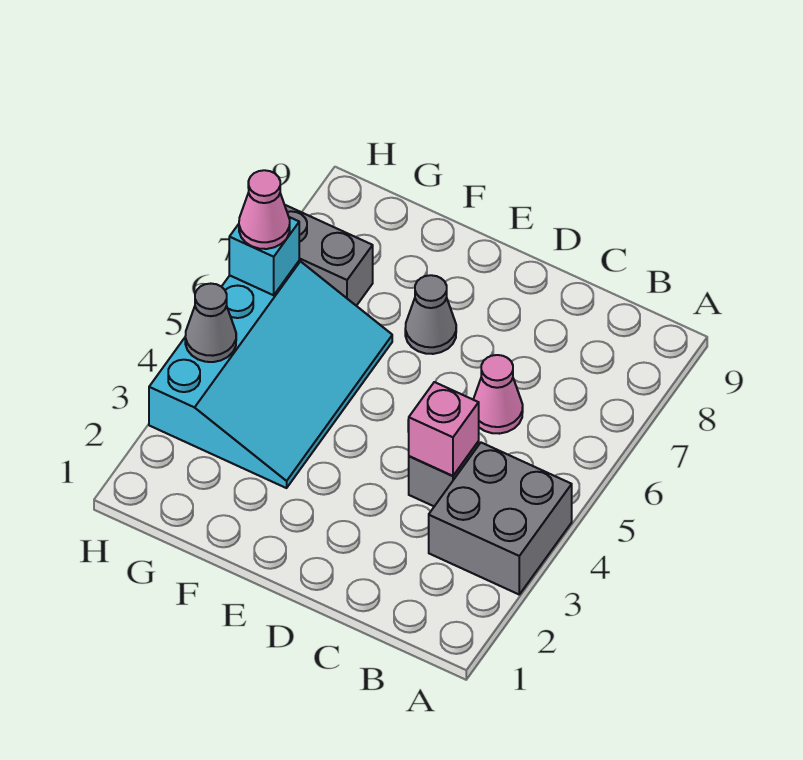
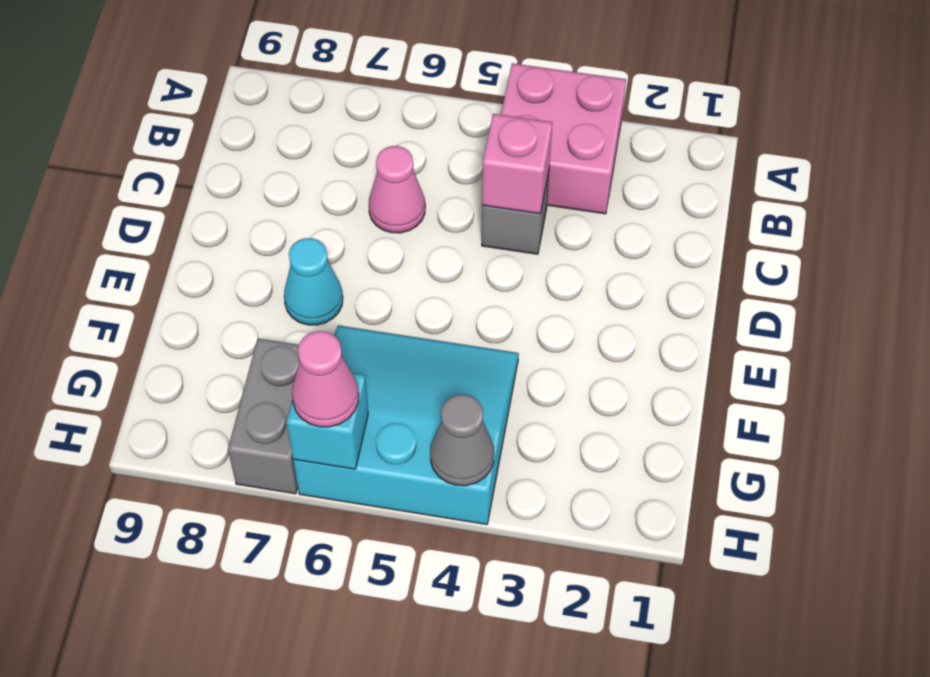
grey 2x2 brick [429,443,572,594] -> pink 2x2 brick [501,63,626,214]
grey 1x1 cone [405,275,456,354] -> cyan 1x1 cone [284,238,343,325]
cyan 3x4 slope [149,261,392,488] -> cyan 3x3 slope [293,325,519,525]

